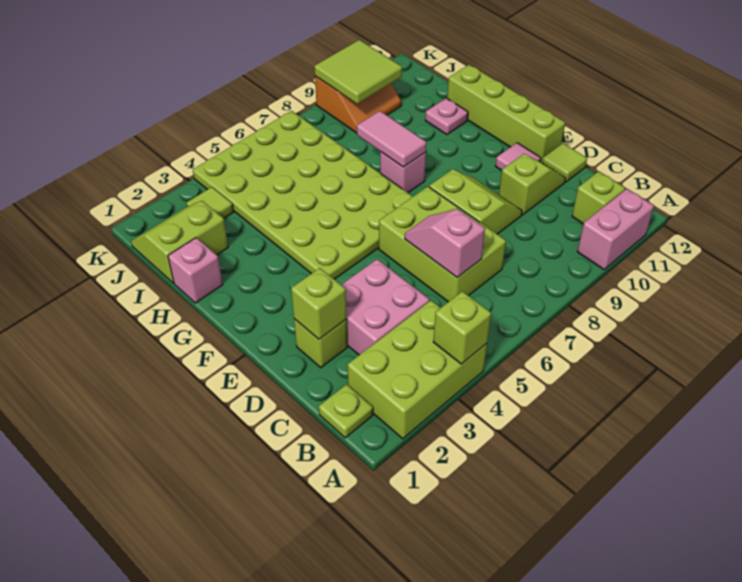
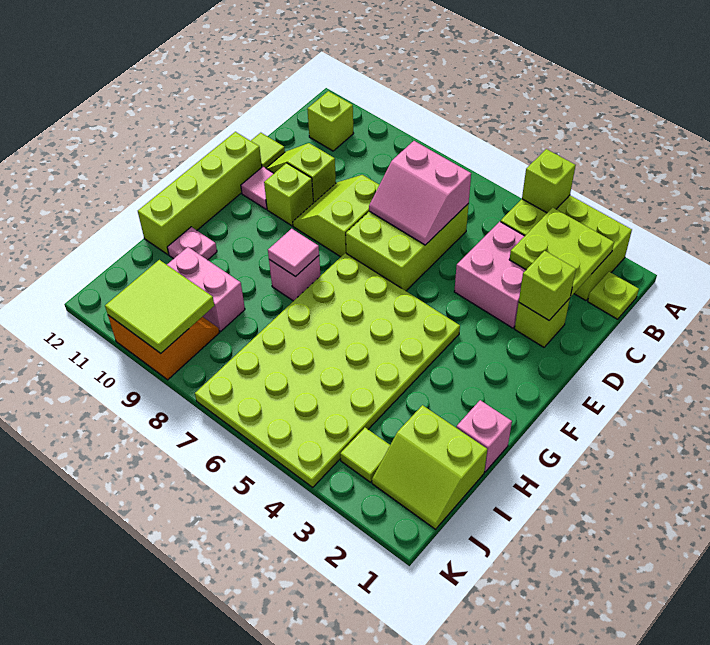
pink 1x2 brick [577,189,654,270] -> pink 1x2 brick moved to [167,247,245,331]
none -> lime 2x2 plate [509,208,614,296]
pink 1x2 slope [405,209,485,277] -> pink 2x2 slope [369,141,471,245]
none -> lime 1x1 brick [264,163,313,226]
pink 1x2 tile [357,111,427,167] -> pink 1x1 tile [268,229,319,277]

